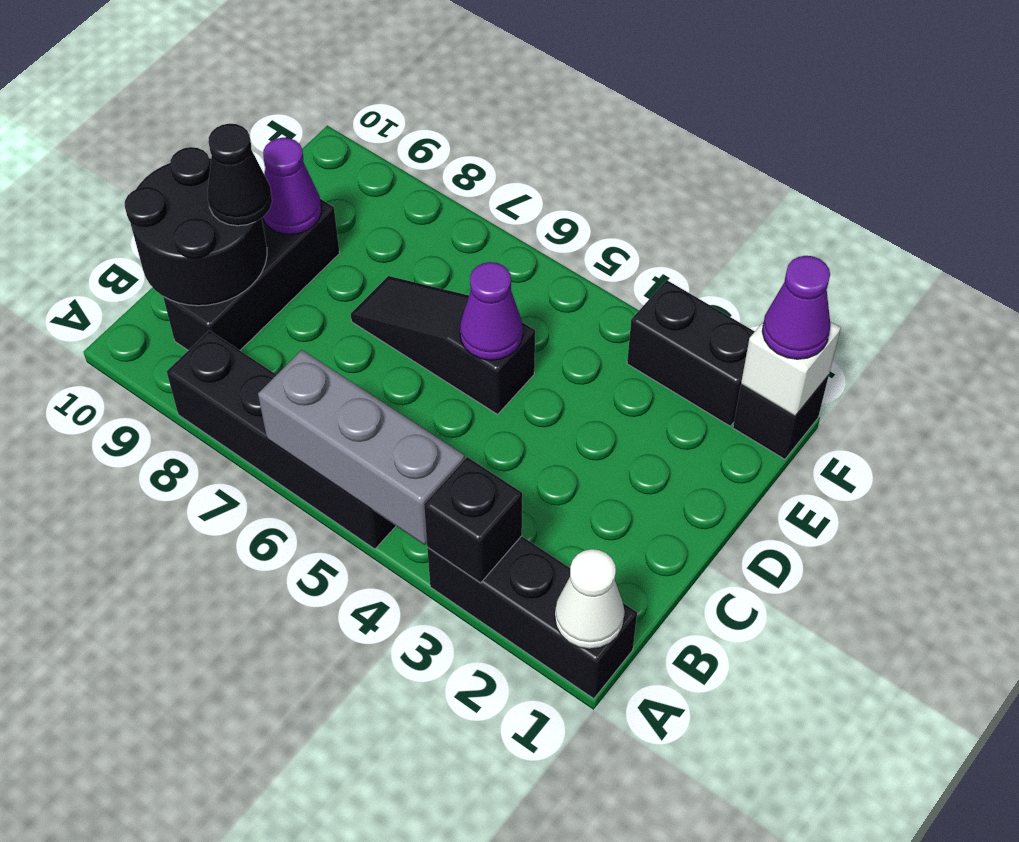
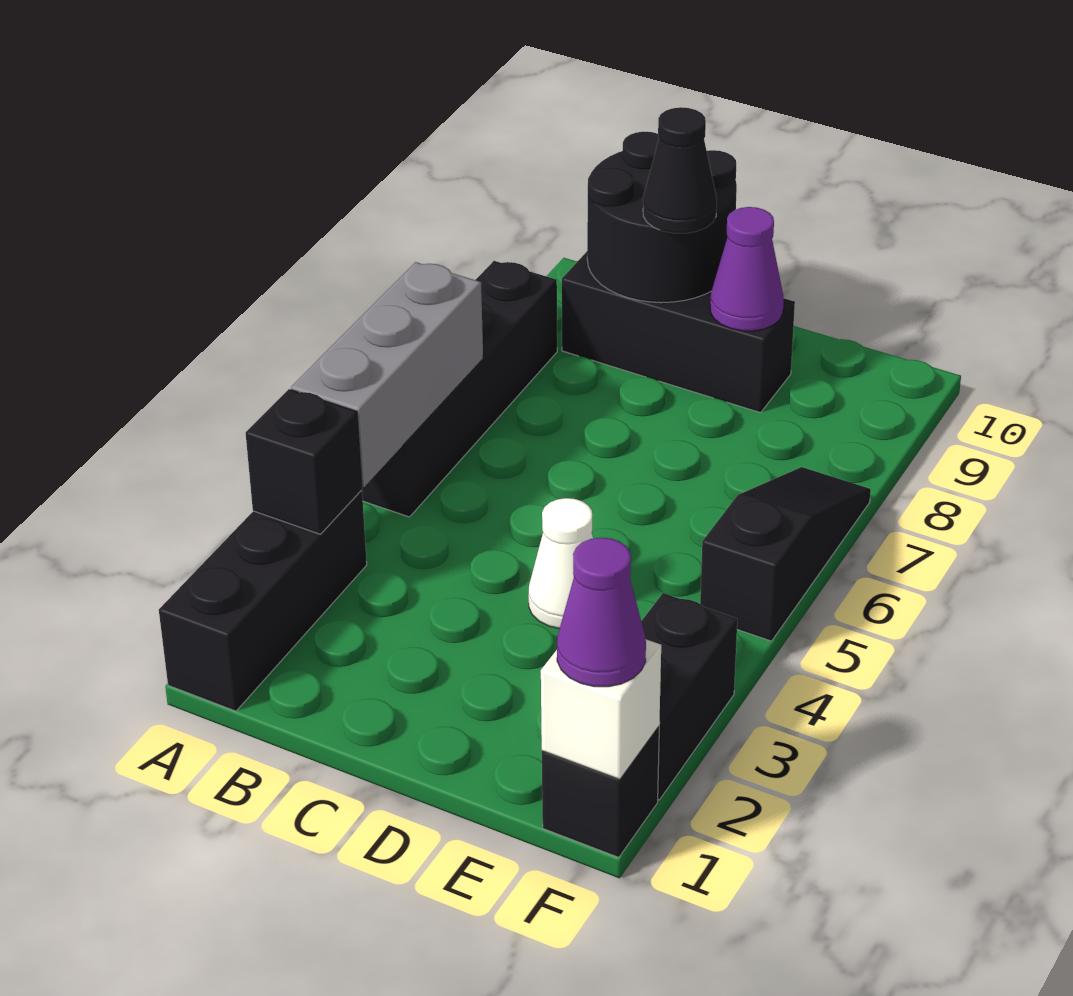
white 1x1 cone [555,549,625,649] -> white 1x1 cone moved to [528,498,593,629]
black 1x3 slope [351,276,535,414] -> black 1x3 slope moved to [700,467,871,641]
purple 1x1 cone [460,262,523,360] -> none

